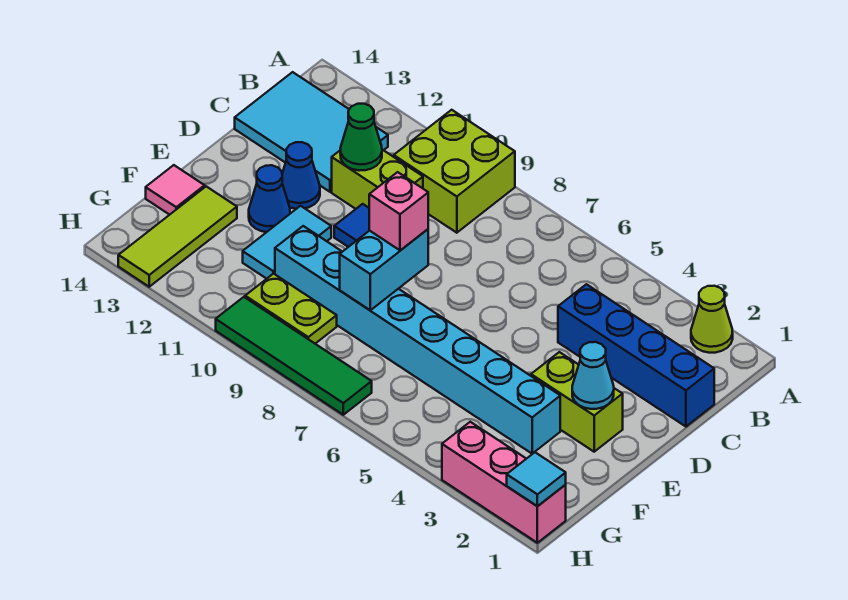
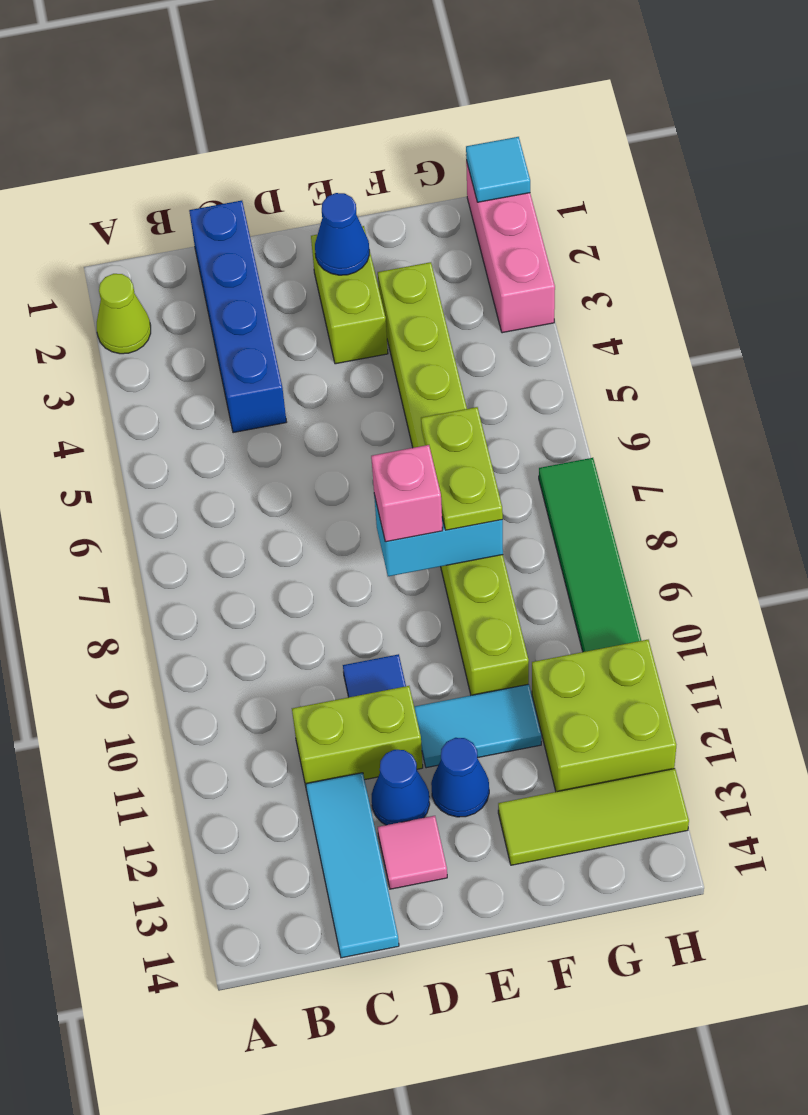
lime 2x2 brick [394,110,515,233] -> lime 2x2 brick moved to [532,640,676,792]
cyan 2x3 tile [235,72,388,192] -> cyan 1x3 tile [306,773,399,958]
lime 1x2 brick [332,150,423,209] -> lime 1x2 brick turned to [292,686,423,791]
green 1x1 cone [340,104,382,171] -> none
cyan 1x1 cone [572,342,614,409] -> blue 1x1 cone [315,193,369,275]
cyan 1x8 brick [275,226,560,454] -> lime 1x8 brick [378,262,529,695]
pink 1x1 tile [146,165,205,215] -> pink 1x1 tile moved to [378,816,447,889]
lime 1x2 plate [245,274,337,344] -> lime 1x2 plate moved to [421,407,503,530]

